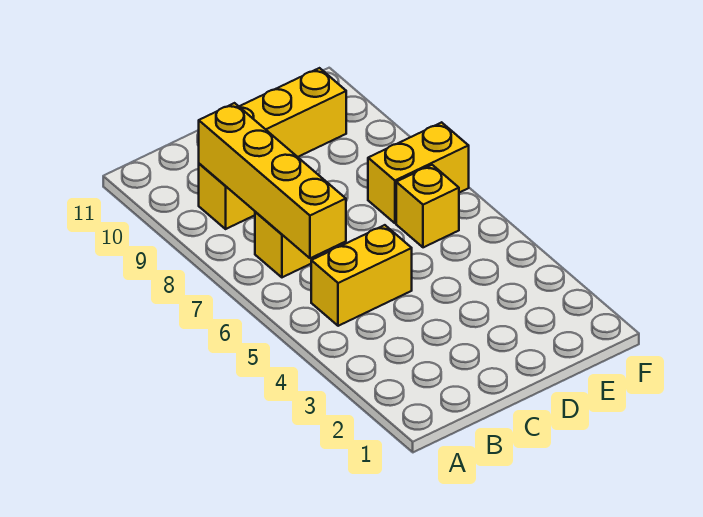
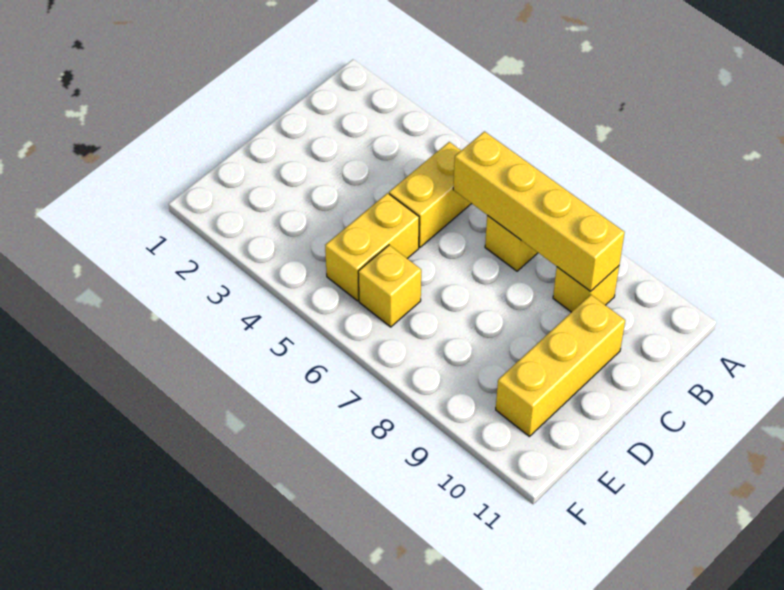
yellow 1x2 brick [368,122,469,223] -> yellow 1x2 brick moved to [325,193,419,301]

